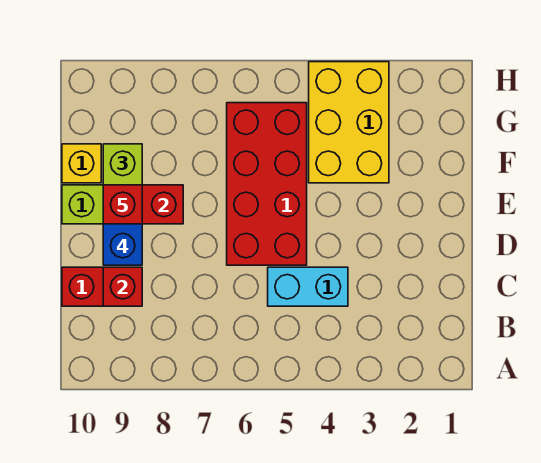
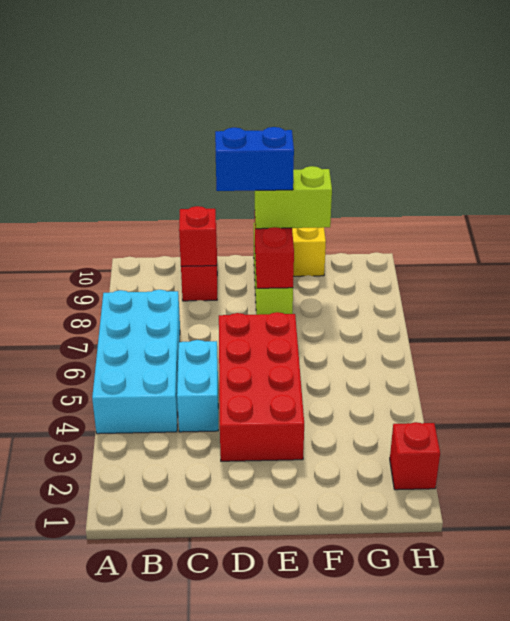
none -> cyan 2x4 brick [92,290,180,434]
red 2x4 brick [227,103,307,265] -> red 2x4 brick turned to [219,312,304,461]
red 1x1 brick [103,185,142,224] -> red 1x1 brick moved to [390,422,440,490]
yellow 2x3 brick [309,62,389,183] -> none

